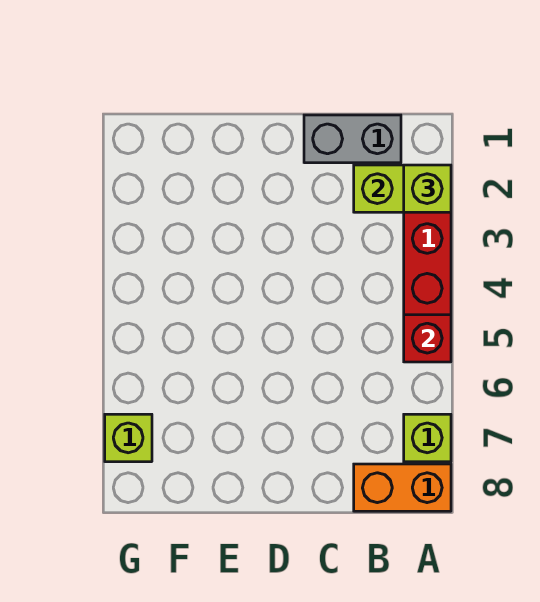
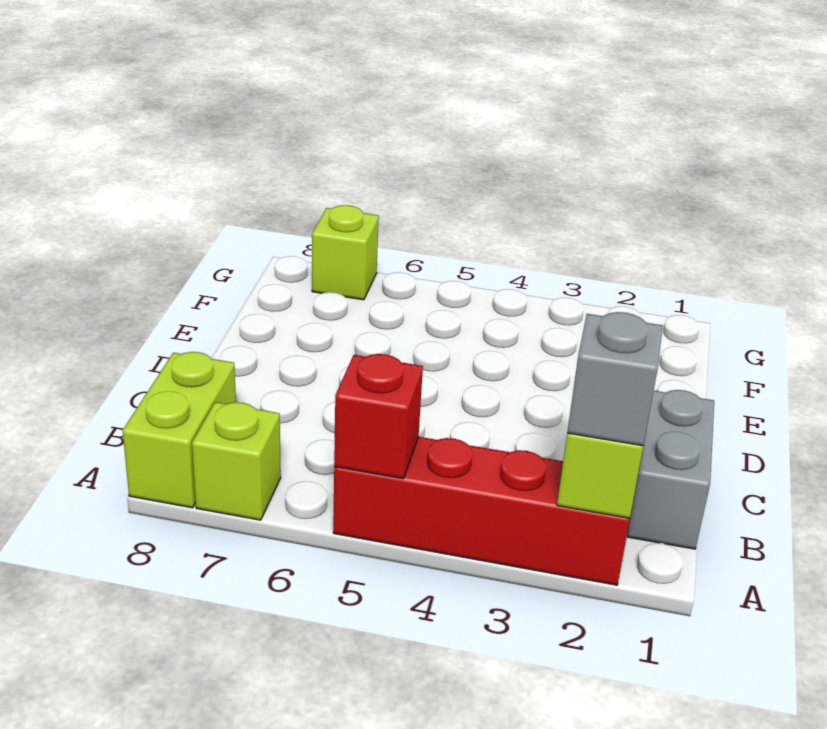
lime 1x1 brick [404,165,451,212] -> grey 1x1 brick [567,312,663,446]
orange 1x2 brick [354,464,451,511] -> lime 1x2 brick [122,352,236,508]

